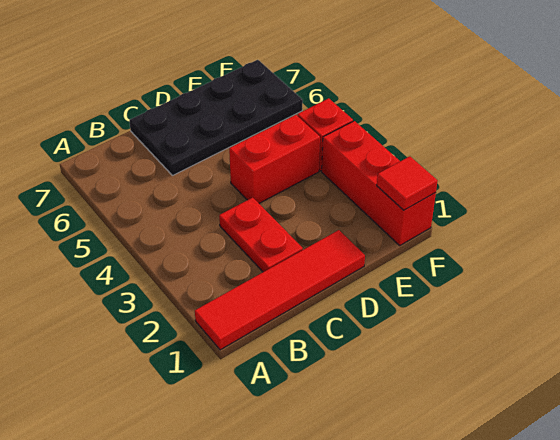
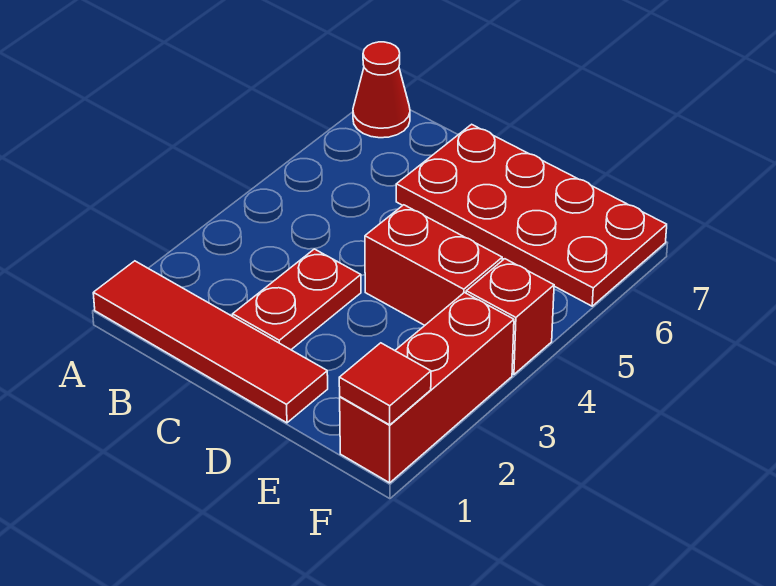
none -> red 1x1 cone [353,42,410,138]
black 2x4 plate [129,60,303,176] -> red 2x4 plate [396,124,667,306]

